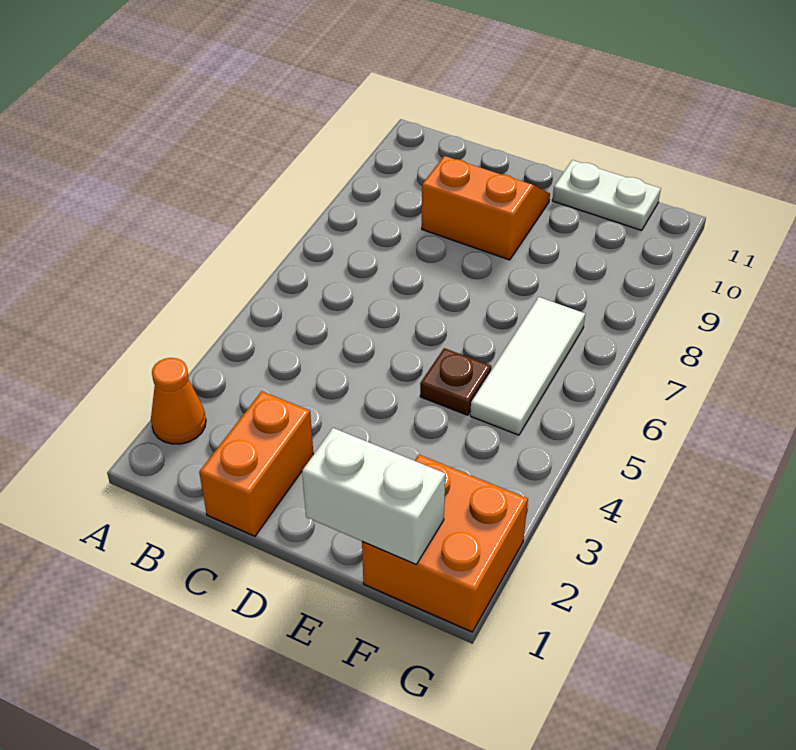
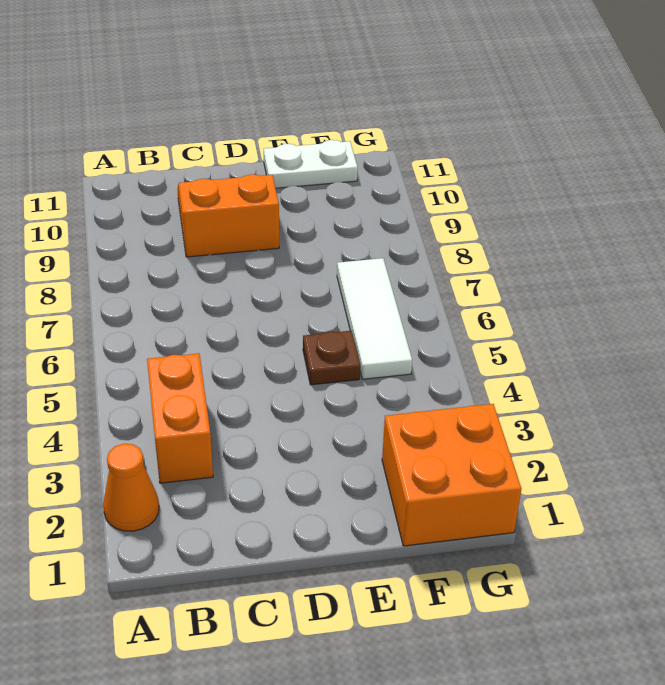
orange 1x2 brick [199,391,313,536] -> orange 1x2 brick moved to [147,353,213,483]
white 1x2 brick [302,428,446,564] -> none

